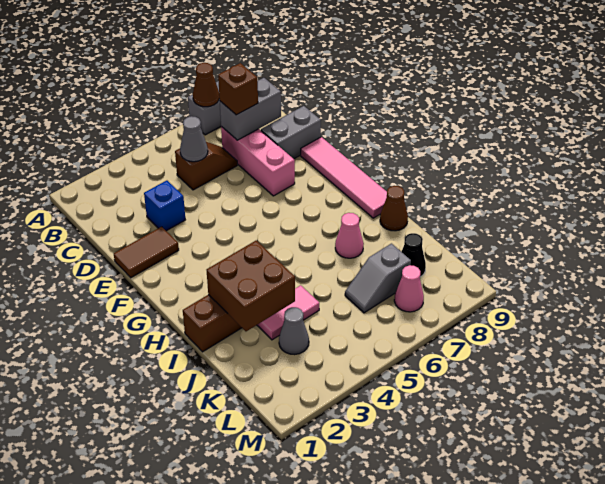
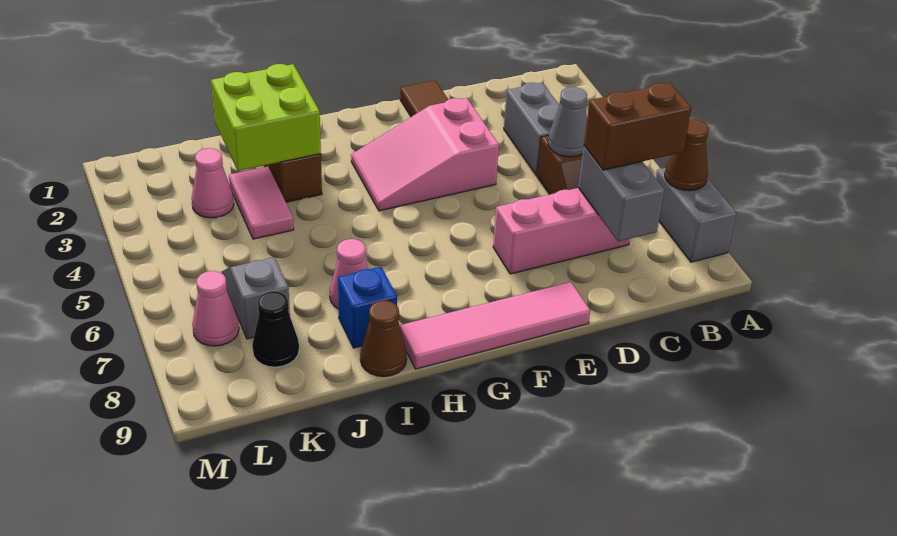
brown 1x1 brick [218,63,258,115] -> brown 1x2 brick [584,83,692,170]
blue 1x1 brick [144,181,185,231] -> blue 1x1 brick moved to [338,267,397,348]
grey 1x2 brick [261,106,321,159] -> grey 1x2 brick moved to [504,83,559,175]
none -> pink 2x3 slope [351,98,499,211]
brown 2x2 brick [207,241,295,331] -> lime 2x2 brick [211,64,321,171]
grey 1x1 cone [279,307,309,355] -> pink 1x1 cone [192,148,234,218]

